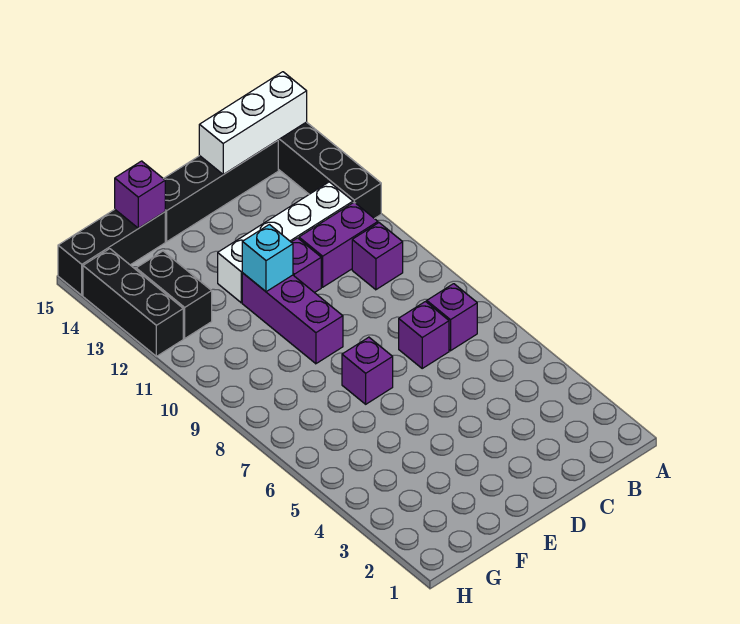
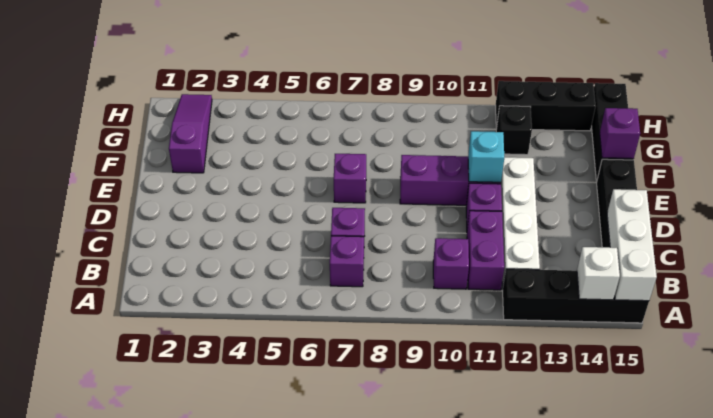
none -> white 1x1 brick [577,247,620,300]
none -> purple 1x3 slope [169,94,212,173]
black 1x2 brick [136,251,212,338] -> black 1x1 brick [496,106,532,155]

